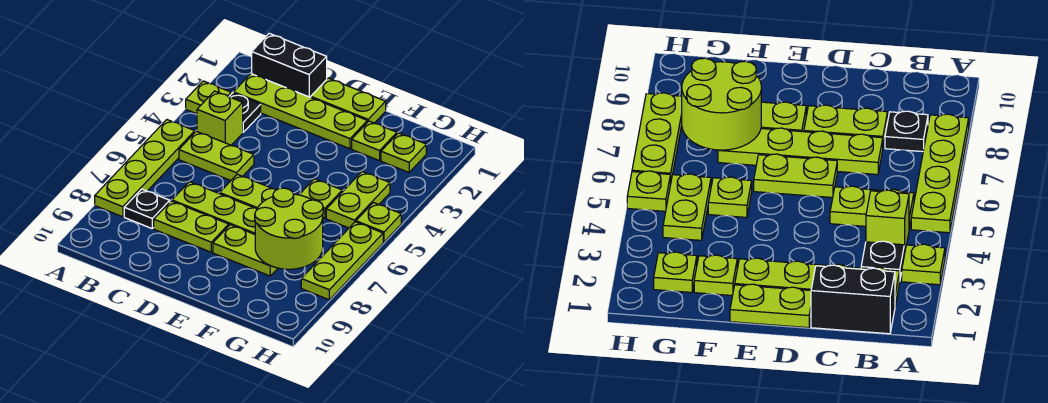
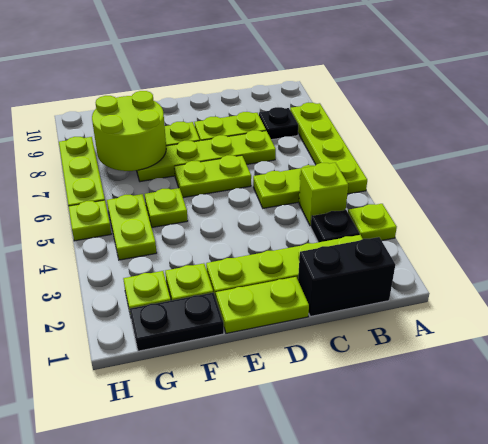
none -> black 1x2 plate [130,293,224,351]

